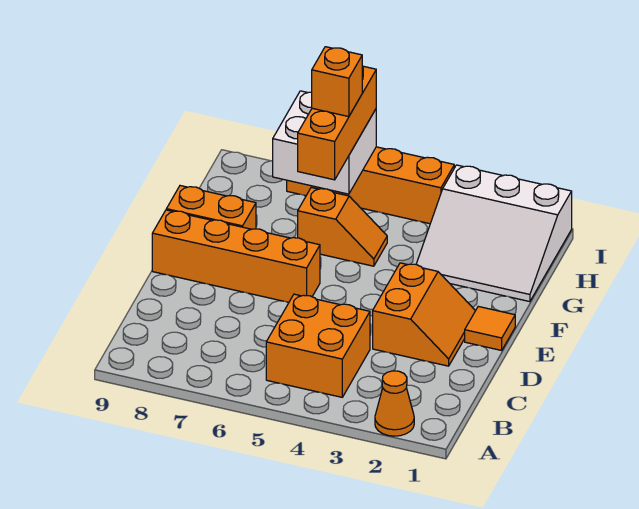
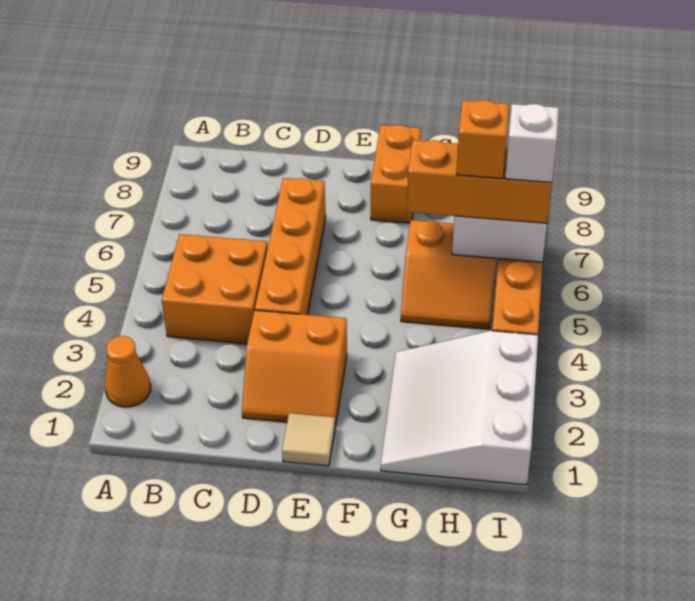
orange 1x1 tile [465,306,515,350] -> tan 1x1 tile [282,413,335,466]
orange 1x4 brick [152,210,320,302] -> orange 1x4 brick moved to [255,178,326,315]
orange 1x2 slope [298,188,387,266] -> orange 2x2 slope [401,220,496,329]
none -> white 1x1 brick [505,104,559,182]

